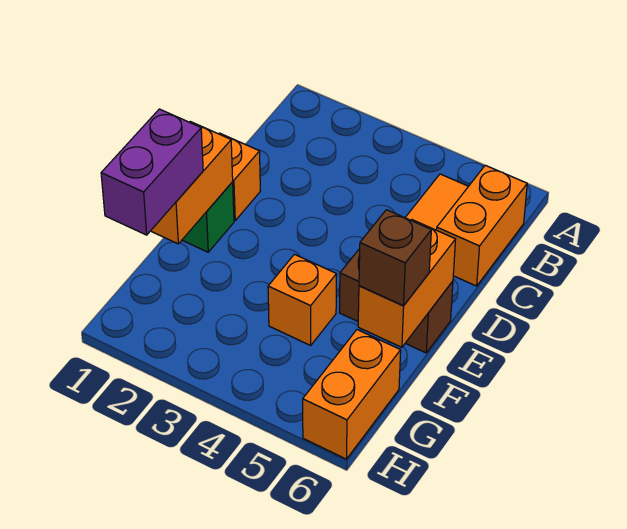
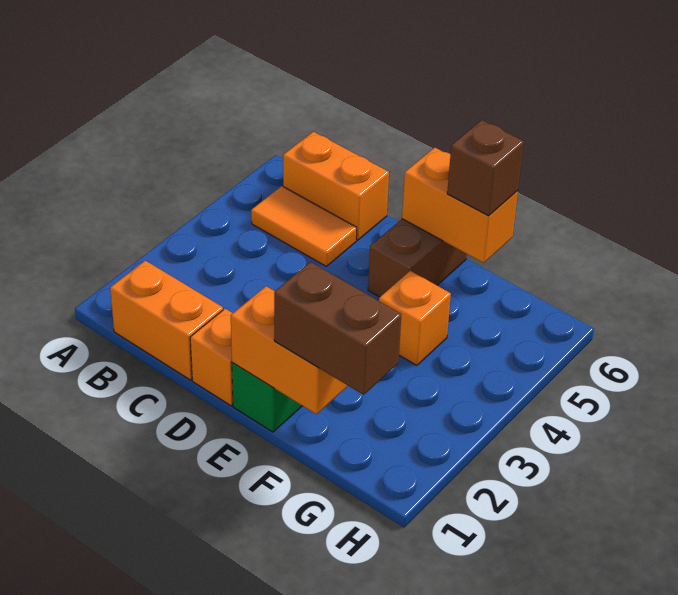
purple 1x2 brick [101,109,203,235] -> brown 1x2 brick [274,262,402,395]
orange 1x2 brick [303,330,401,459] -> orange 1x2 brick moved to [110,261,223,380]

